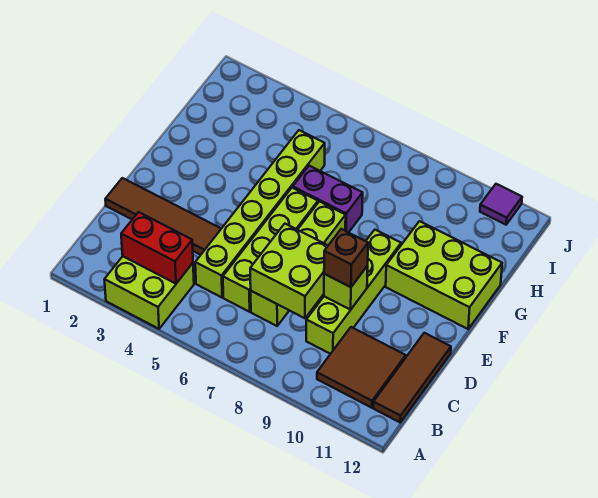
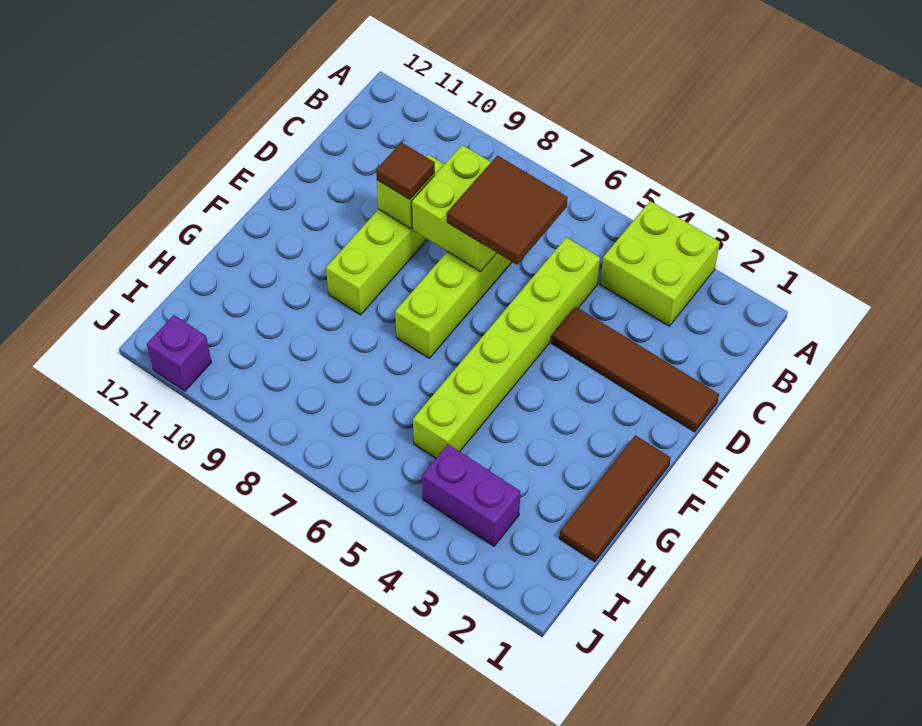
red 1x2 brick [121,212,193,284] -> none
brown 2x2 tile [317,327,406,408] -> brown 2x2 tile moved to [447,156,568,265]
brown 1x3 tile [373,333,451,422] -> brown 1x3 tile moved to [559,435,671,562]
lime 1x4 brick [223,188,318,312] -> none
brown 1x1 brick [324,229,368,287] -> brown 1x1 tile [376,142,435,200]
lime 2x3 brick [386,221,502,329] -> none
purple 1x2 brick [293,166,363,233] -> purple 1x2 brick moved to [422,444,520,546]
purple 1x1 tile [480,184,522,225] -> purple 1x1 brick [147,315,211,391]

